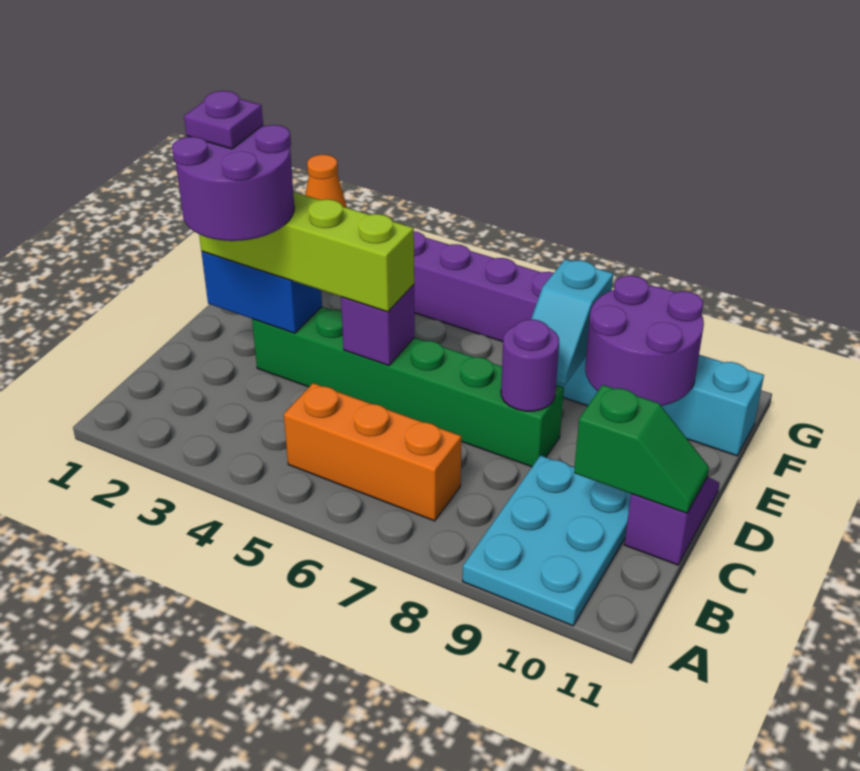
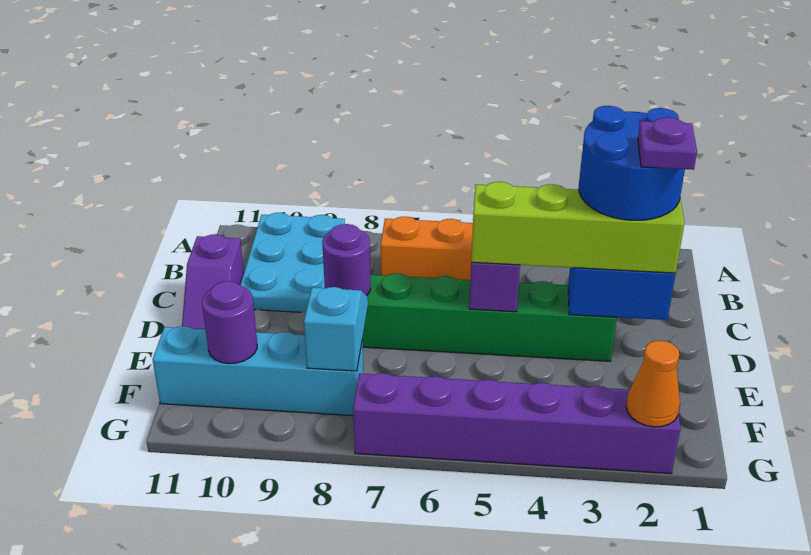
purple 2x2 round brick [172,125,294,241] -> blue 2x2 round brick [579,106,685,220]
green 1x2 slope [574,385,709,513] -> none
purple 2x2 round brick [585,276,704,406] -> purple 1x1 round brick [202,281,257,364]

